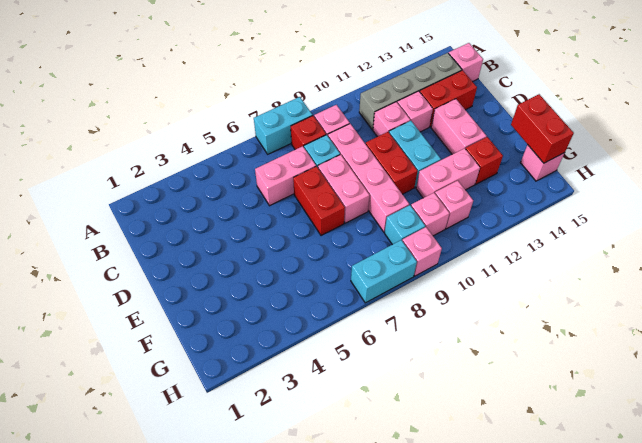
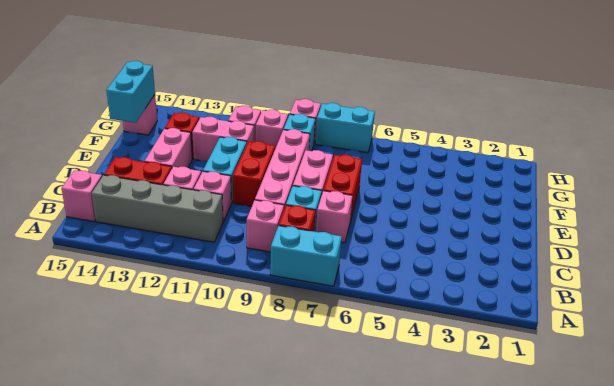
pink 1x2 brick [255,146,316,206] -> pink 1x1 brick [316,191,353,243]
red 1x2 brick [511,94,574,163] -> cyan 1x2 brick [106,61,155,123]

